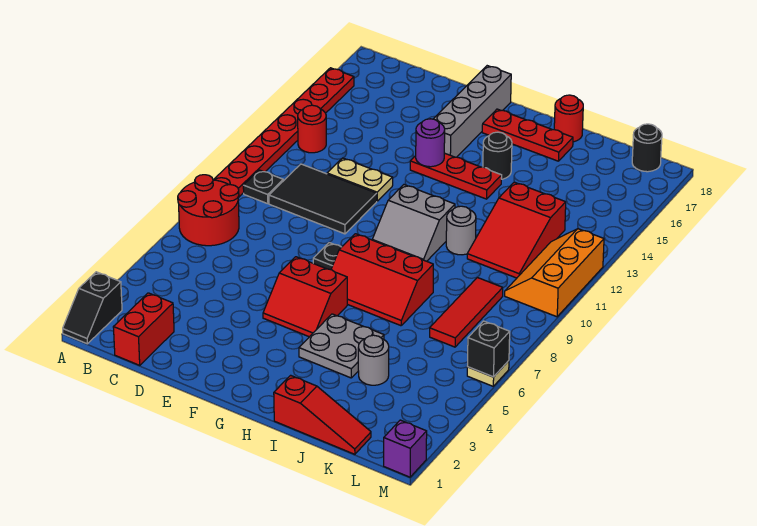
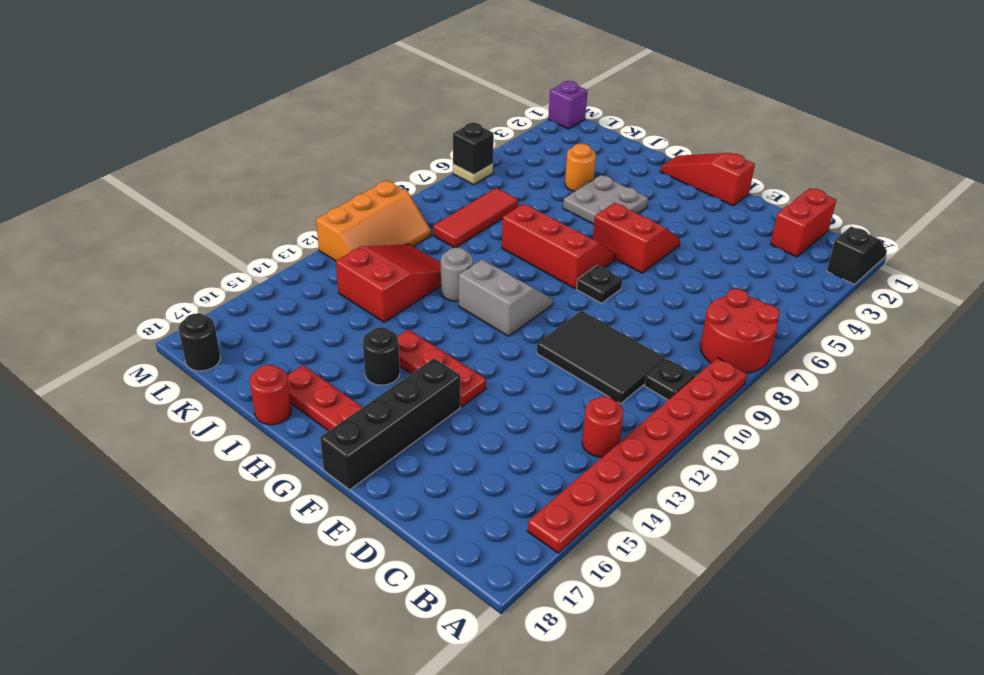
tan 1x2 plate [327,158,393,201] -> none
purple 1x1 round brick [416,119,445,167] -> none
grey 1x4 brick [434,66,511,157] -> black 1x4 brick [320,358,460,490]
red 1x3 slope [274,375,371,454] -> red 1x3 slope moved to [660,153,755,206]
grey 1x1 round brick [358,335,389,385] -> orange 1x1 round brick [565,144,596,192]

